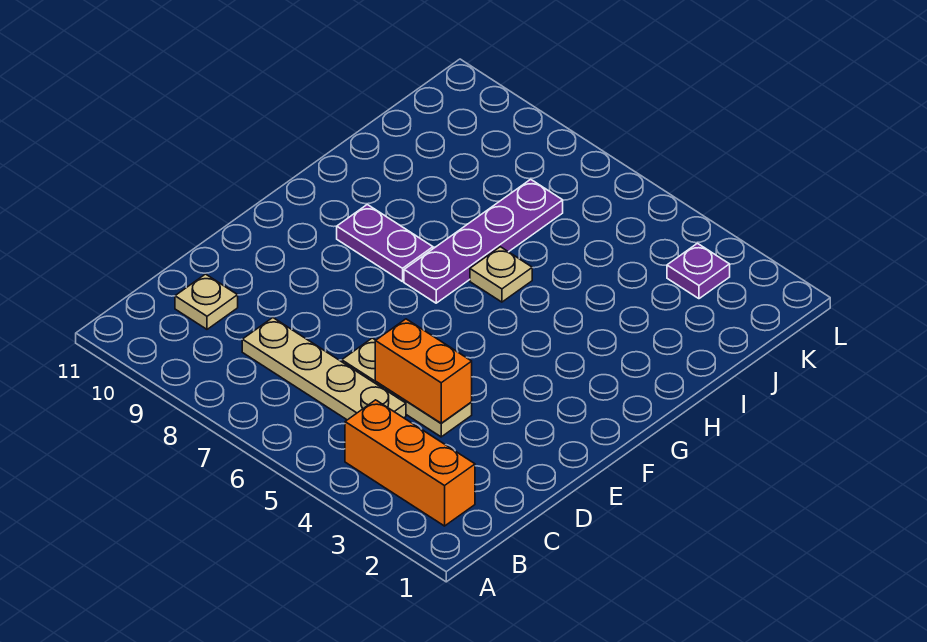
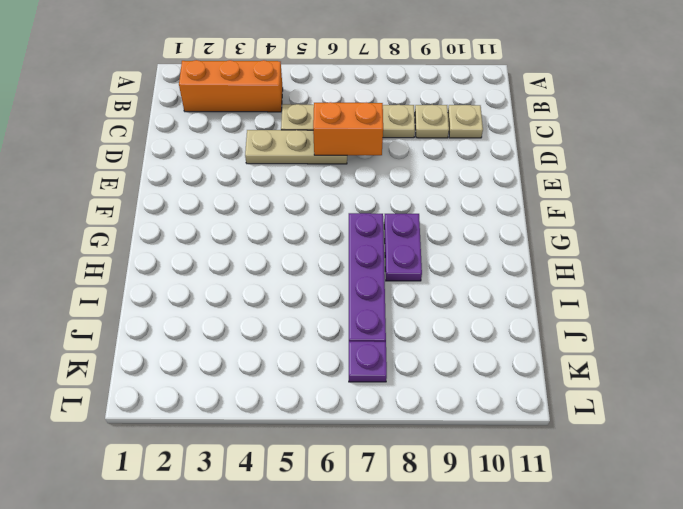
orange 1x2 brick [375,319,472,423] -> orange 1x2 brick moved to [313,102,383,155]
purple 1x2 plate [337,205,433,282] -> purple 1x2 plate turned to [384,214,422,281]
tan 1x1 plate [470,247,532,302] -> tan 1x1 plate moved to [415,105,449,138]
purple 1x1 plate [667,243,730,299] -> purple 1x1 plate moved to [349,341,387,382]

